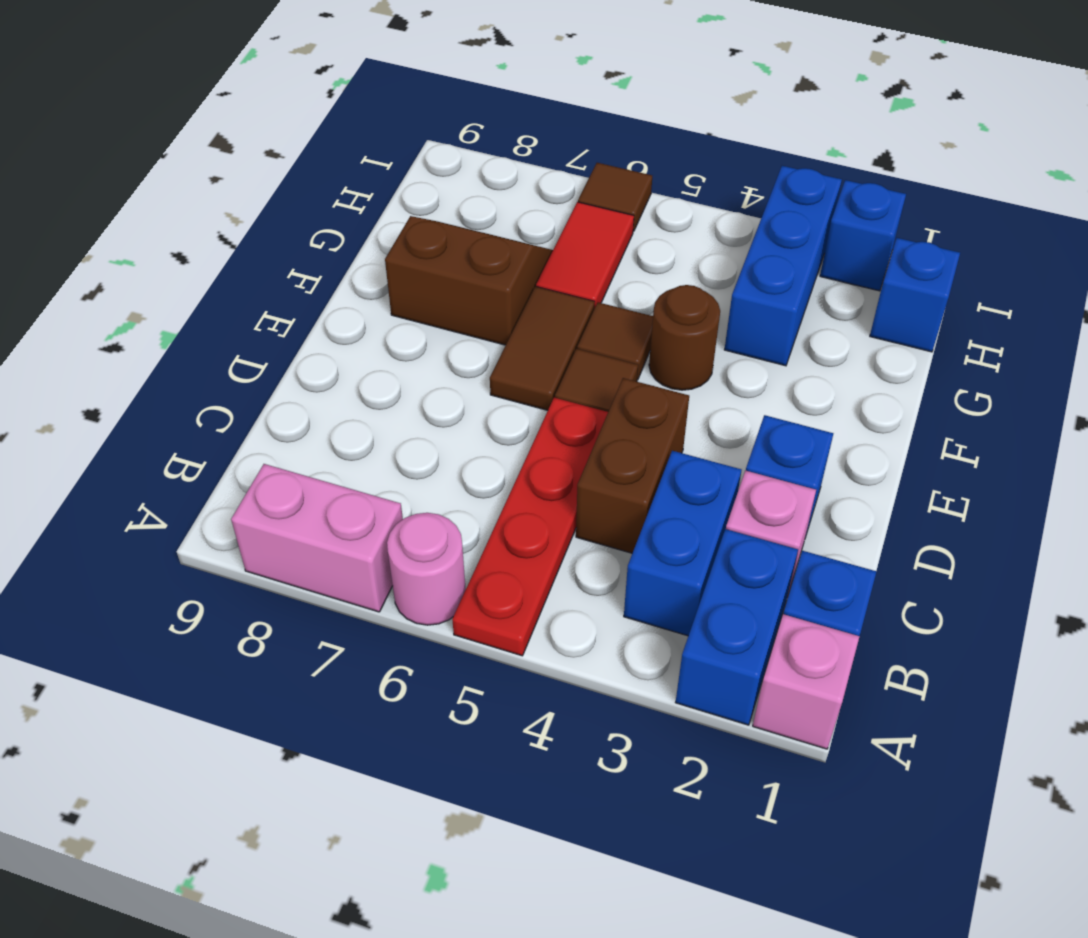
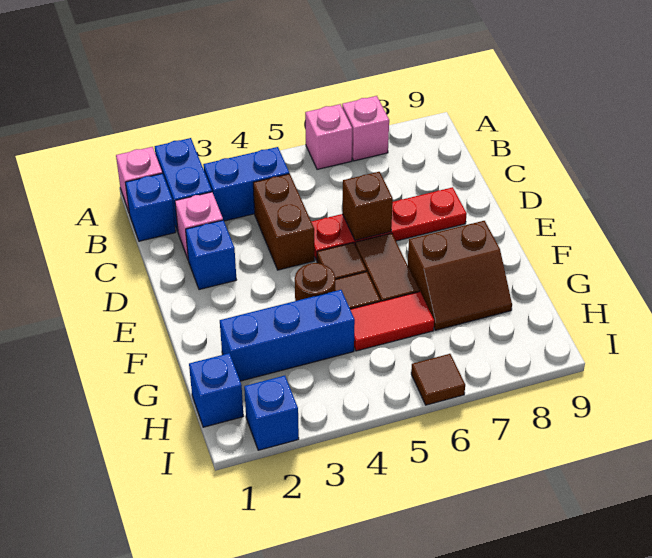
red 1x4 plate [452,398,608,656] -> red 1x4 plate turned to [311,187,467,261]
pink 1x1 round brick [387,513,466,625] -> pink 1x1 brick [305,104,352,169]
pink 1x2 brick [231,464,403,612] -> pink 1x1 brick [342,96,389,161]
blue 1x2 brick [624,451,741,636] -> blue 1x2 brick turned to [203,147,289,221]
none -> brown 1x1 brick [342,172,393,240]
blue 1x3 brick [724,166,842,366] -> blue 1x3 brick turned to [220,290,355,381]
red 1x2 tile [536,202,634,309] -> red 1x2 tile turned to [350,292,434,351]

